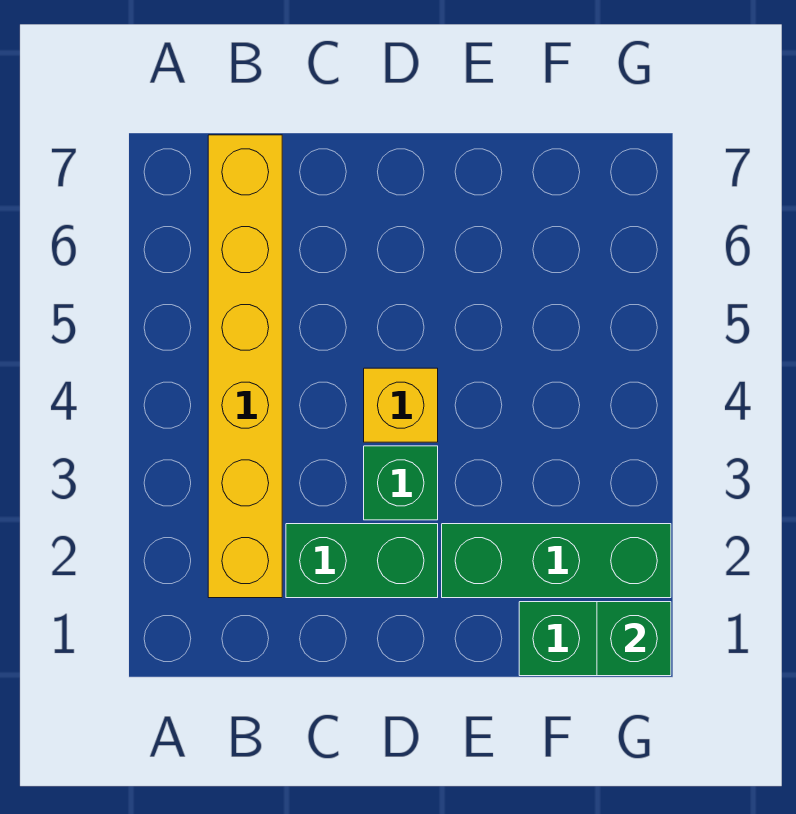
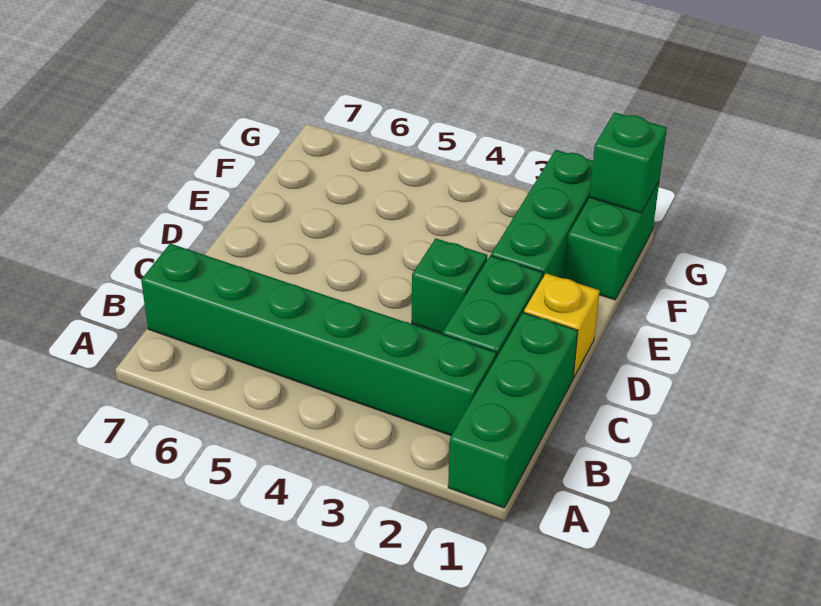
none -> green 1x3 brick [448,312,578,508]
yellow 1x6 brick [208,135,282,598] -> green 1x6 brick [141,244,496,436]
yellow 1x1 brick [364,368,438,442] -> yellow 1x1 brick moved to [524,273,600,378]

